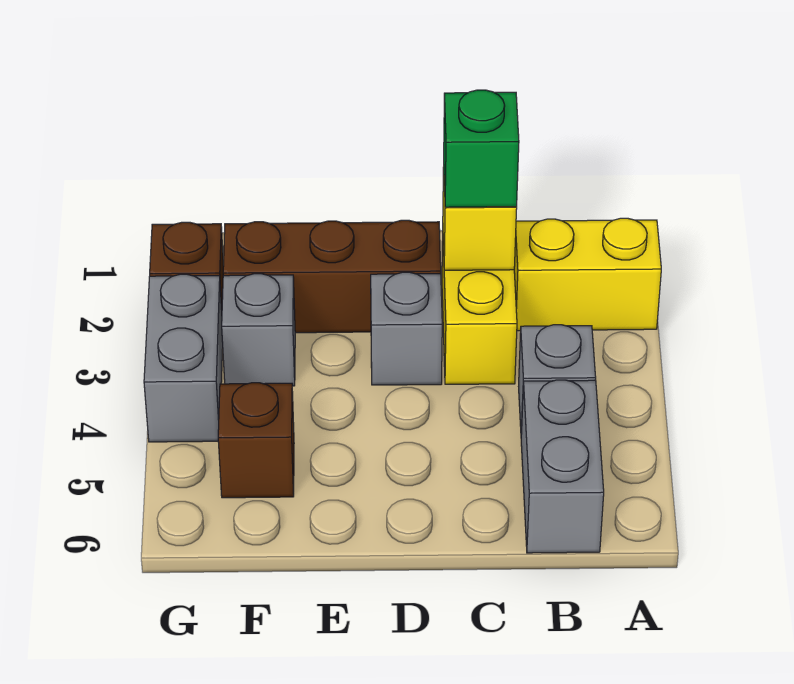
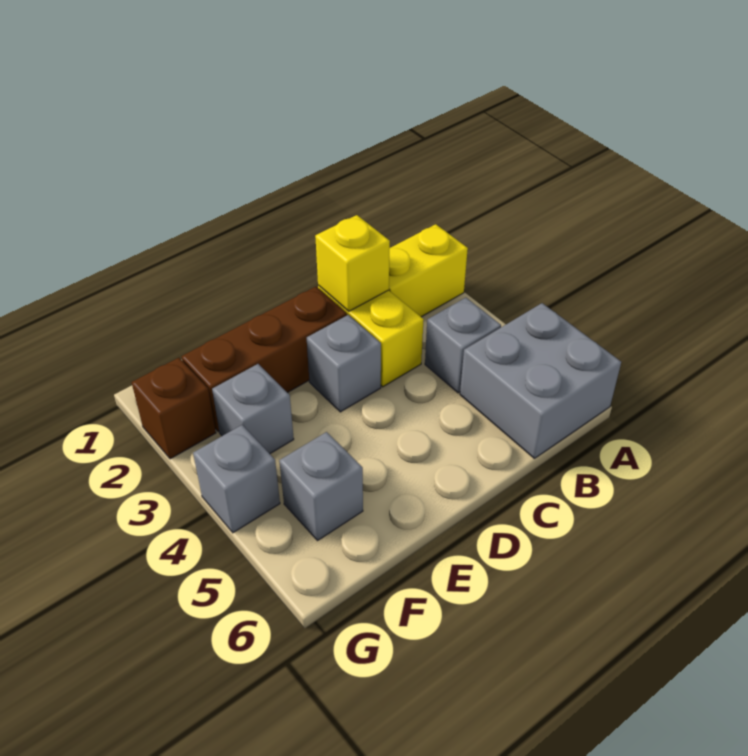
grey 1x2 brick [521,380,604,553] -> grey 2x2 brick [460,303,621,458]
green 1x1 brick [444,90,519,207] -> none
brown 1x1 brick [218,383,294,498] -> grey 1x1 brick [279,432,363,540]
grey 1x2 brick [144,274,223,442] -> grey 1x1 brick [193,425,280,533]

